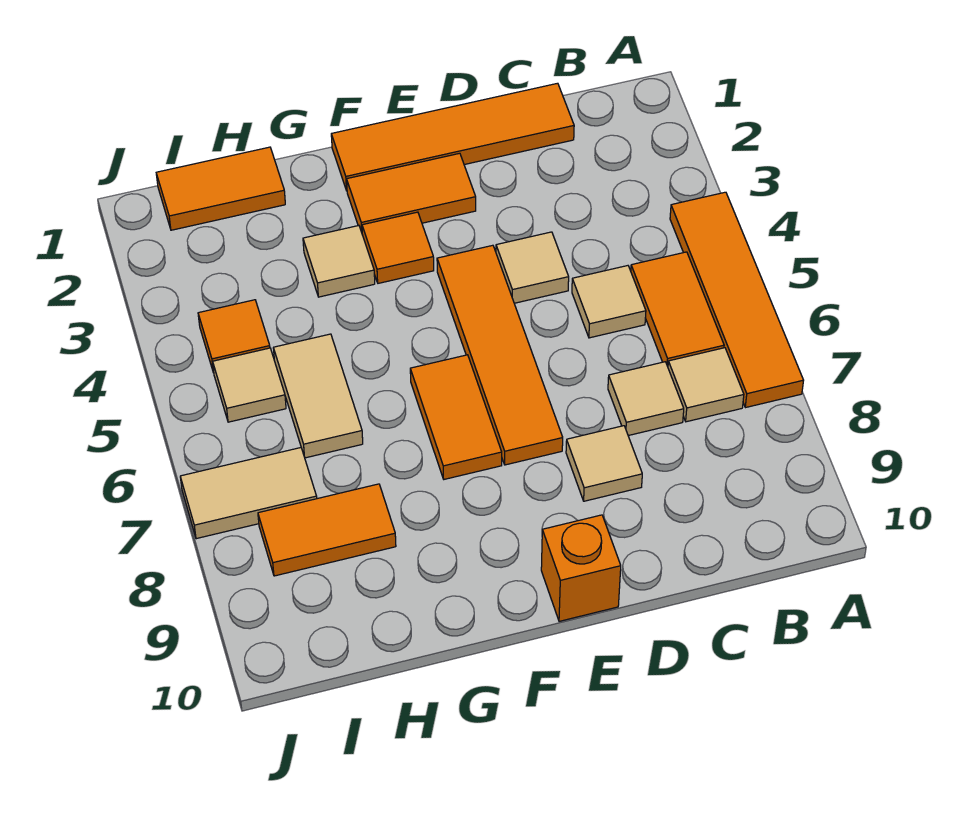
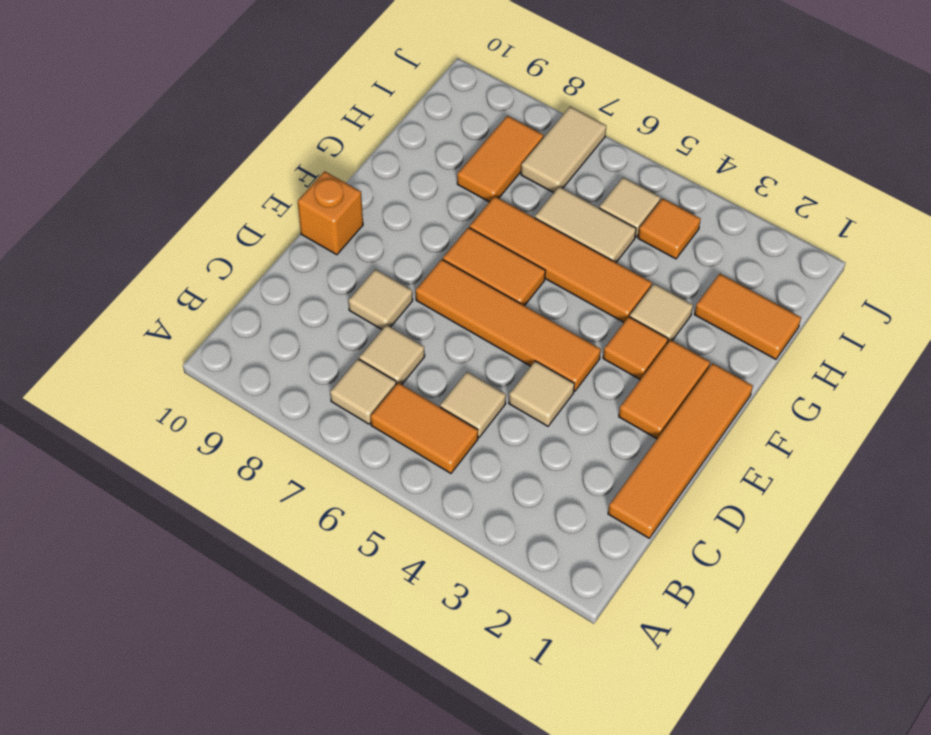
orange 1x4 tile [670,192,804,408] -> orange 1x4 tile moved to [470,196,652,322]
orange 1x2 tile [156,147,285,230] -> orange 1x2 tile turned to [694,274,801,359]

